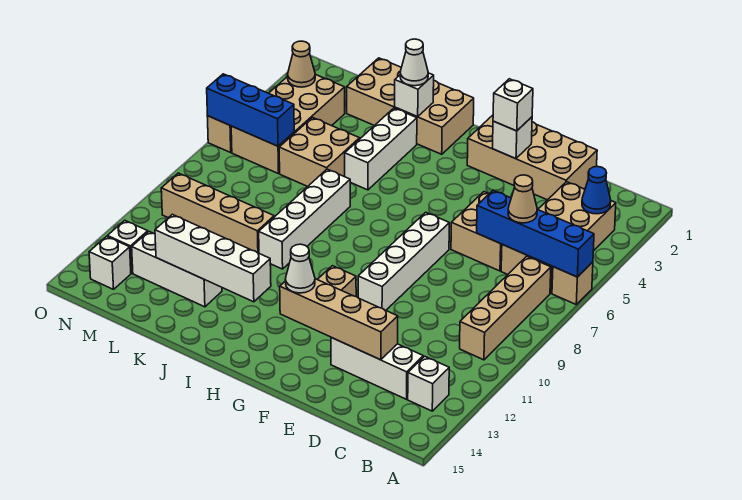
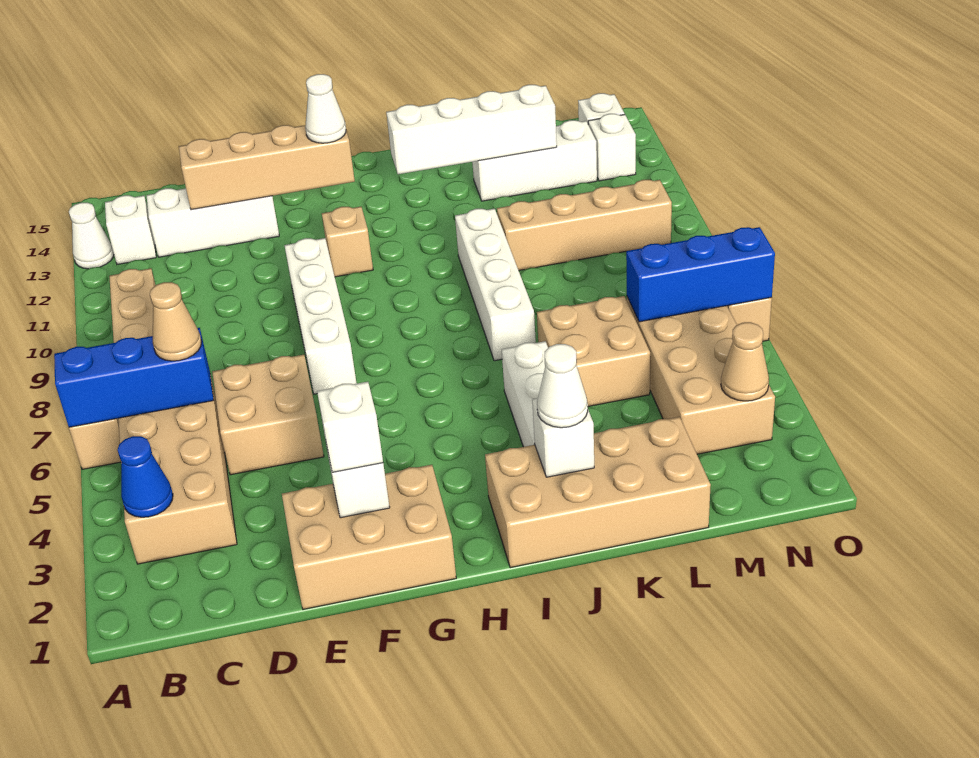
blue 1x4 brick [477,190,594,277] -> blue 1x3 brick [54,328,214,427]
none -> white 1x1 cone [69,203,114,269]
tan 2x4 brick [467,115,597,200] -> tan 2x3 brick [282,465,456,609]

